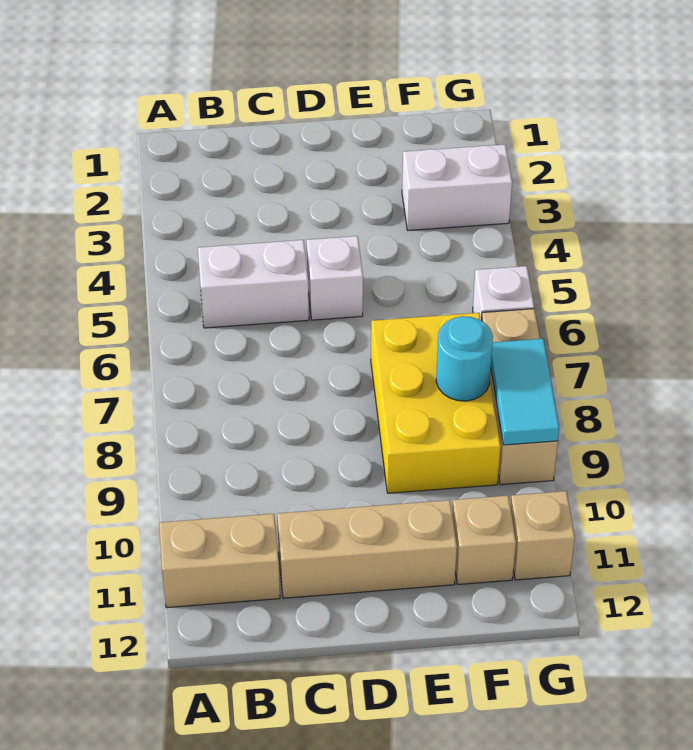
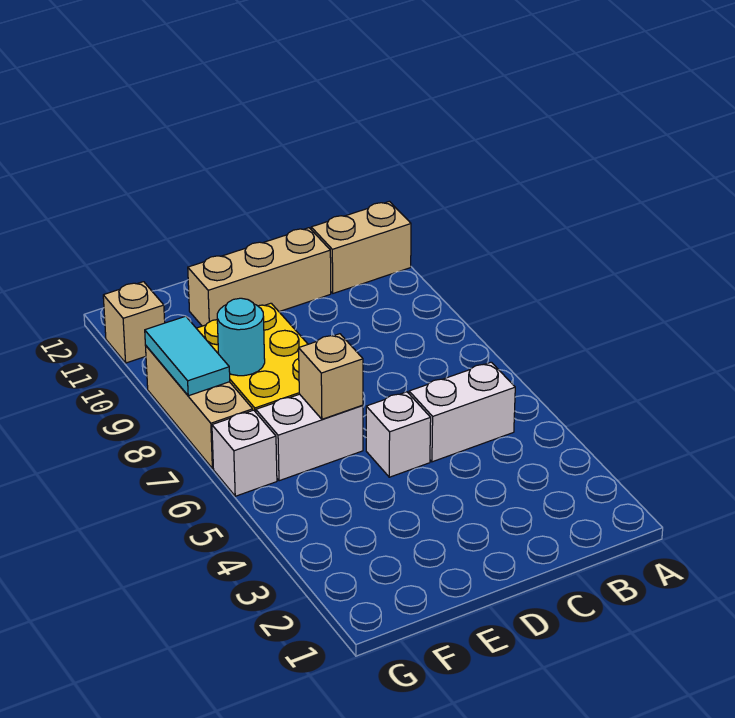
white 1x2 brick [402,144,512,231] -> white 1x2 brick moved to [256,394,363,481]
tan 1x1 brick [452,496,516,584] -> tan 1x1 brick moved to [299,334,363,419]

